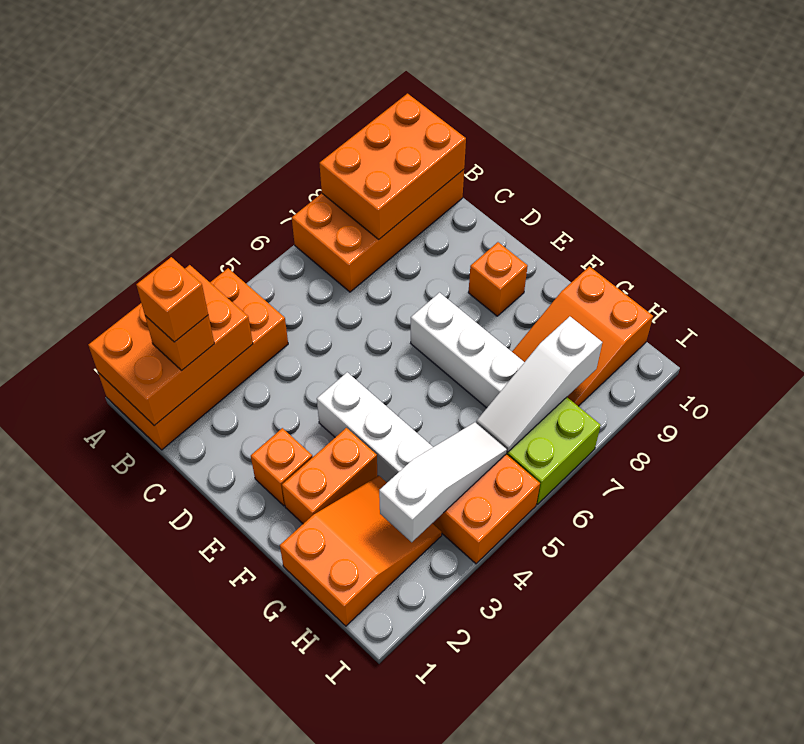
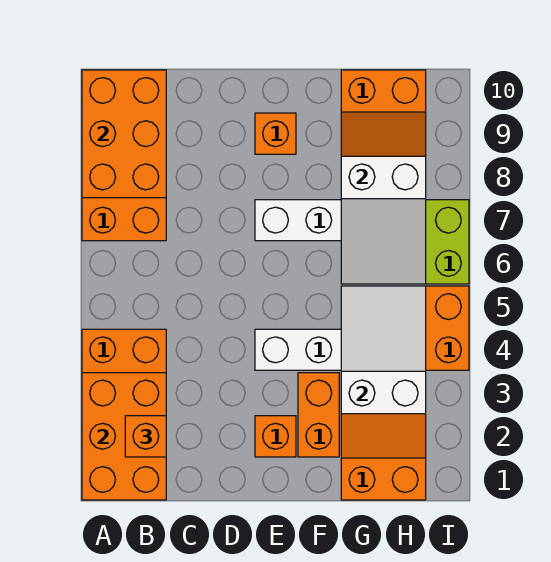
orange 1x1 brick [136,257,208,342] -> none
white 1x3 slope [379,422,507,542] -> white 2x3 slope [341,286,426,414]
white 1x3 slope [476,316,602,452] -> white 2x3 slope [341,156,426,284]

